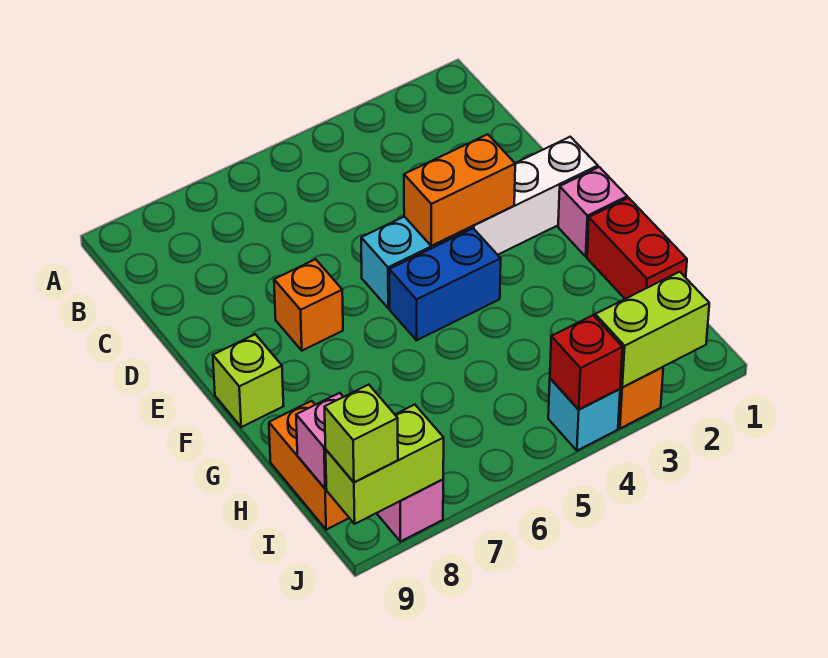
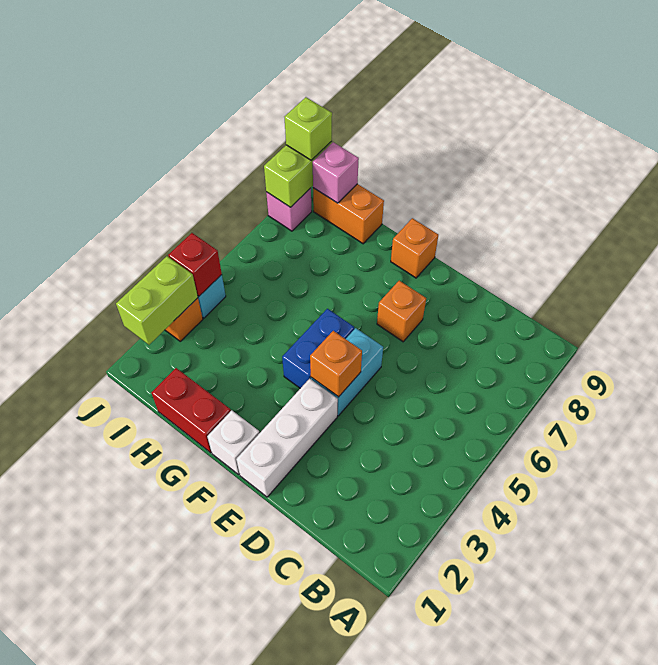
orange 1x2 brick [404,134,515,246] -> orange 1x1 brick [310,331,362,397]
pink 1x1 brick [558,167,627,256] -> white 1x1 brick [207,410,259,475]
lime 1x1 brick [213,334,283,427] -> orange 1x1 brick [391,218,438,278]

